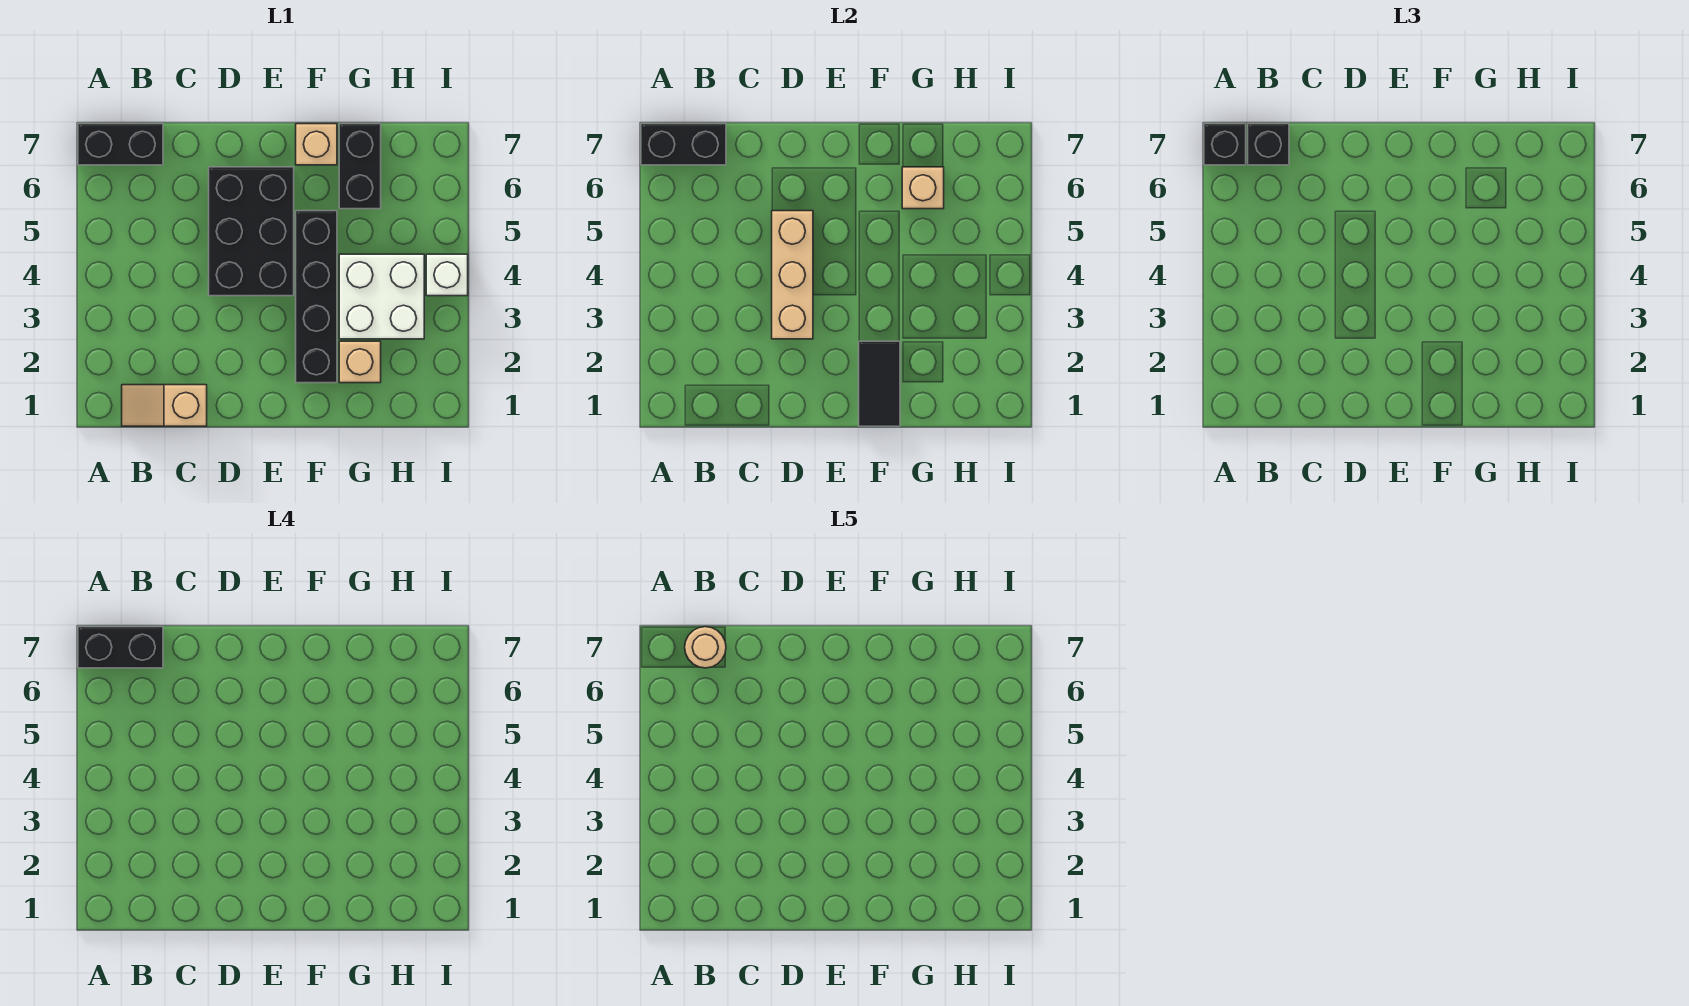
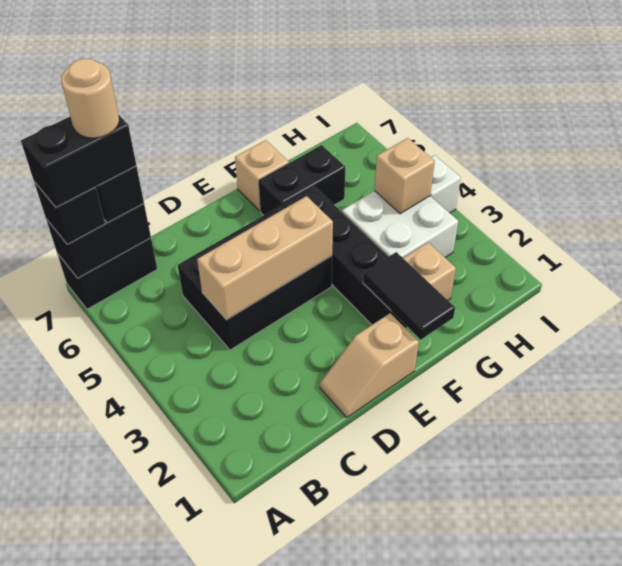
tan 1x2 slope [122,385,207,426] -> tan 1x2 slope moved to [320,313,419,417]
tan 1x3 brick [772,211,813,339] -> tan 1x3 brick turned to [197,196,333,320]
black 2x3 brick [209,167,294,296] -> black 2x3 brick turned to [178,205,332,350]
black 1x2 brick [339,124,381,209] -> black 1x2 brick turned to [259,145,345,215]
tan 1x1 brick [902,167,944,209] -> tan 1x1 brick moved to [374,138,435,214]

